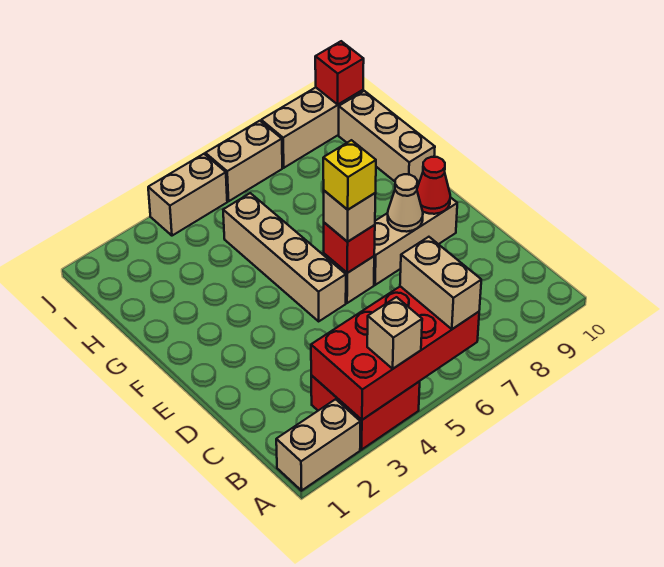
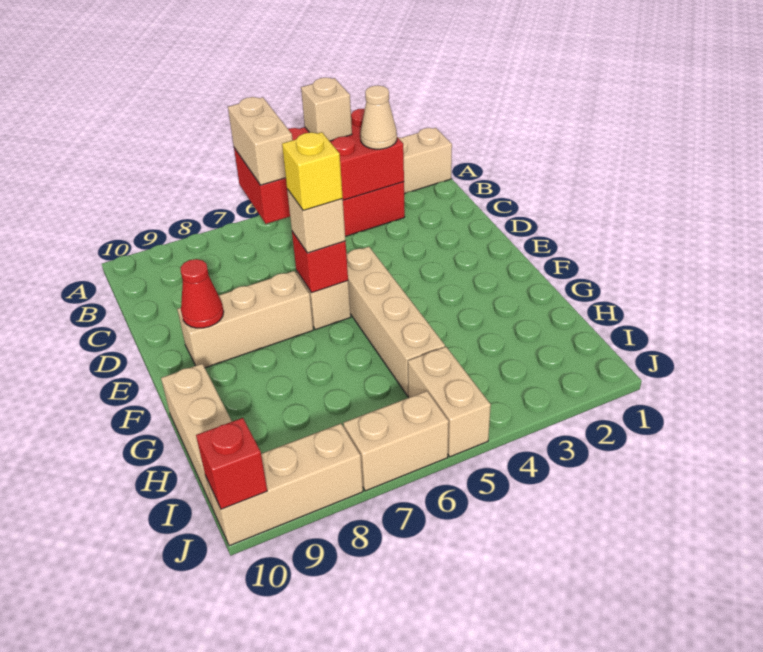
tan 1x1 cone [388,174,423,232] -> tan 1x1 cone moved to [360,85,397,149]
tan 1x2 brick [148,154,227,236] -> tan 1x2 brick turned to [408,347,491,457]

